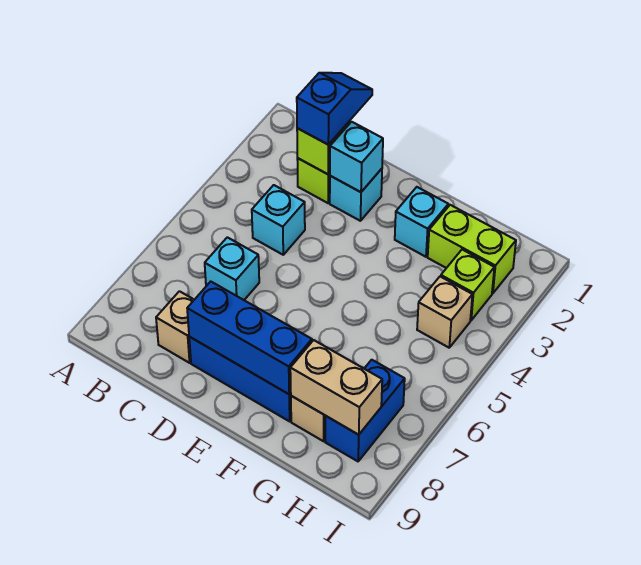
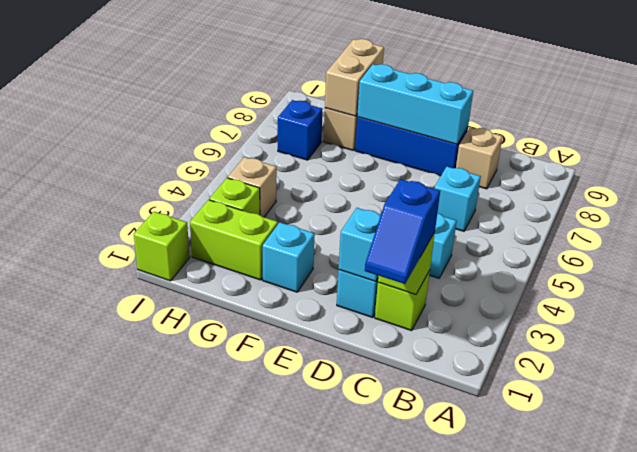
blue 1x3 brick [187,282,312,394] -> cyan 1x3 brick [357,64,473,144]
tan 1x2 brick [290,340,382,435] -> tan 1x2 brick turned to [325,39,384,116]
blue 1x2 brick [325,360,405,461] -> blue 1x1 brick [278,100,323,160]
none -> lime 1x1 brick [134,212,190,281]

